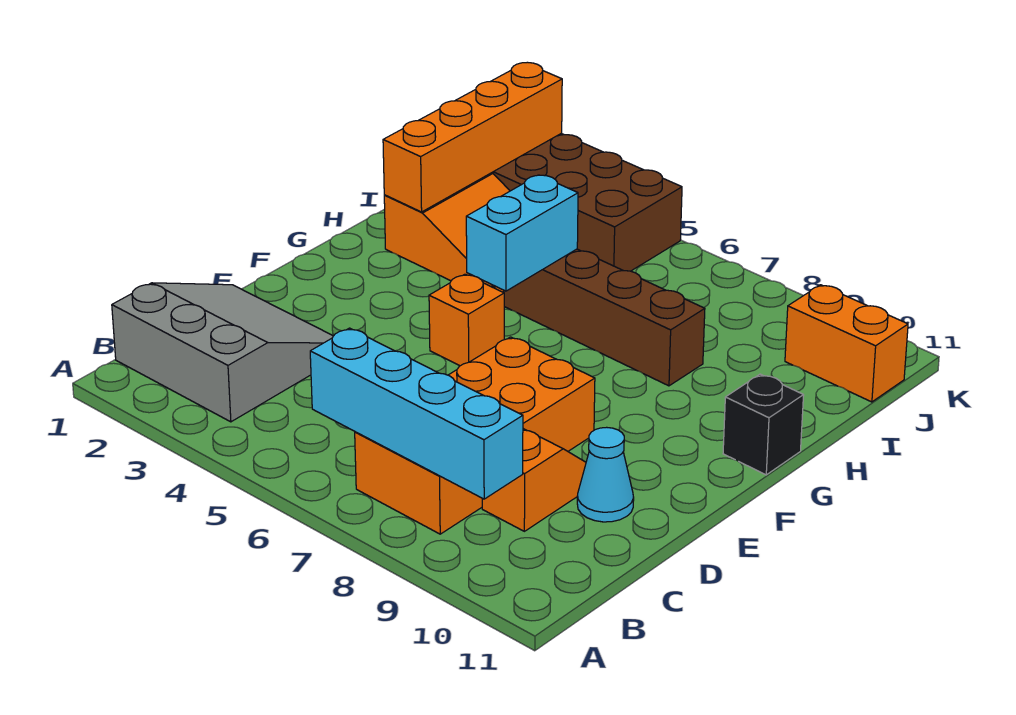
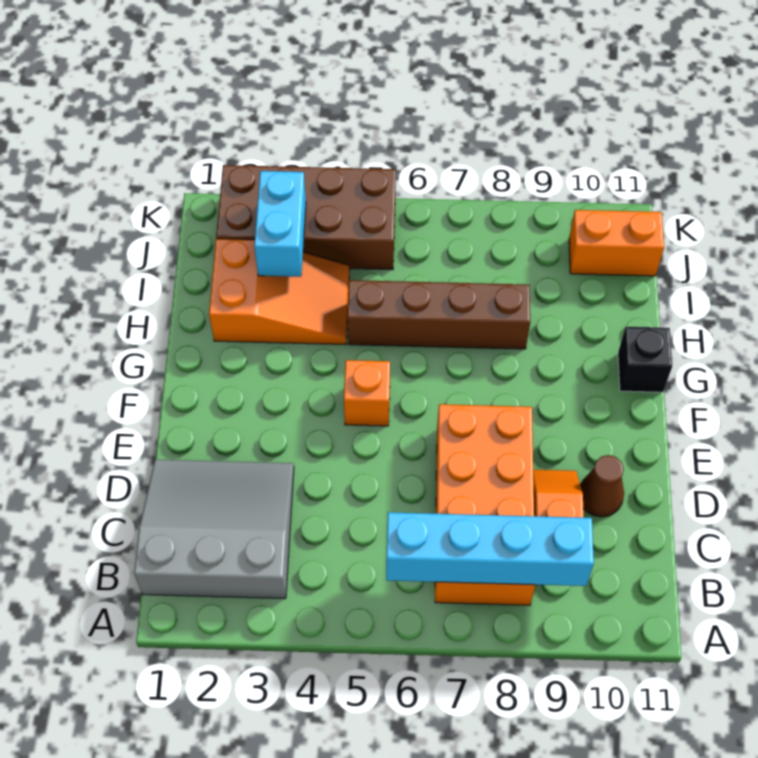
cyan 1x1 cone [577,427,634,522] -> brown 1x1 cone [580,455,624,517]
cyan 1x2 brick [466,175,578,291] -> cyan 1x2 brick moved to [254,171,306,277]
orange 1x4 brick [383,62,562,212] -> none

